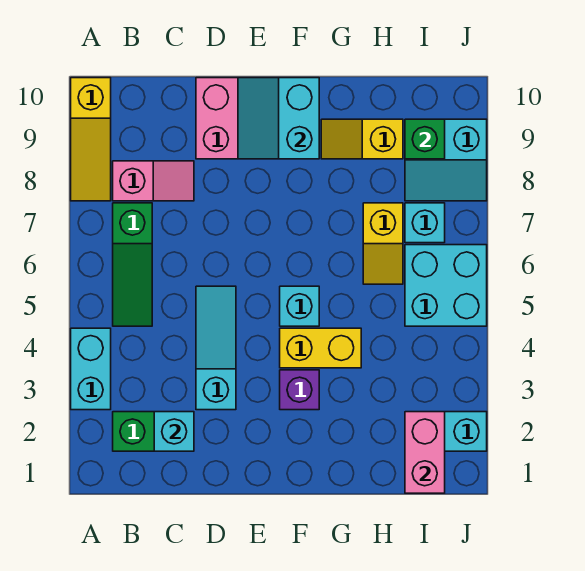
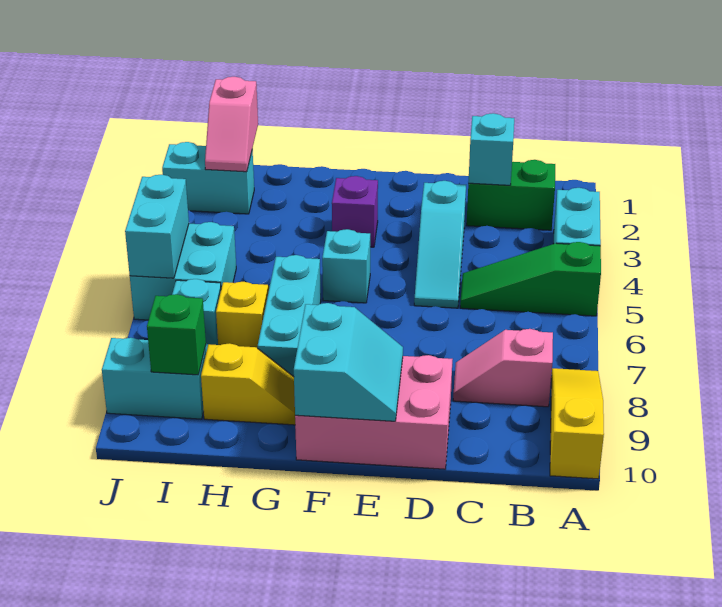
green 1x3 slope [113,203,152,326] -> green 1x3 slope turned to [460,242,601,316]
yellow 1x2 brick [280,328,361,368] -> none
none -> cyan 1x3 brick [258,255,321,377]
pink 1x2 brick [405,412,445,493] -> pink 1x2 slope [205,77,258,172]
none -> cyan 1x2 brick [125,175,189,278]

